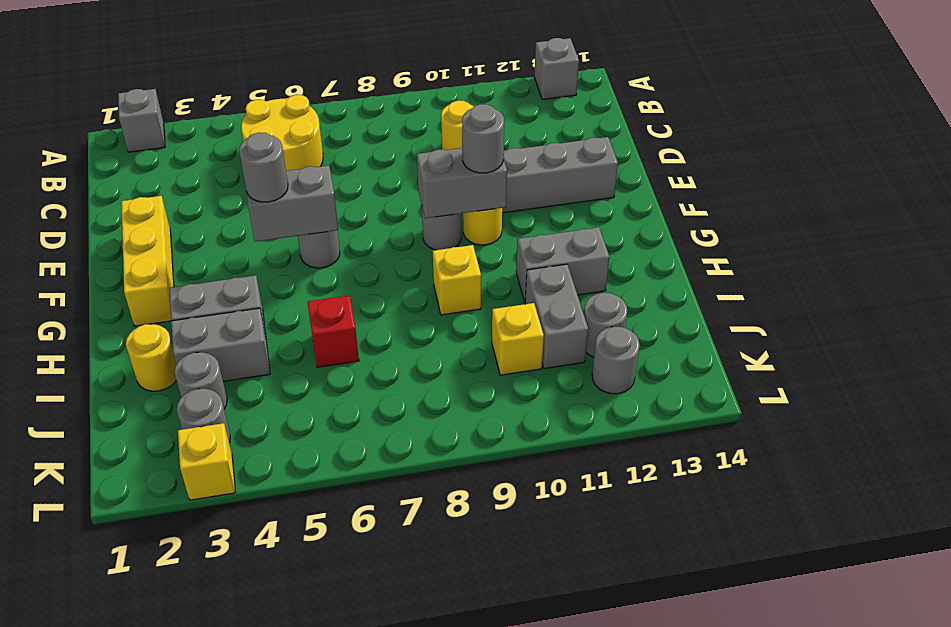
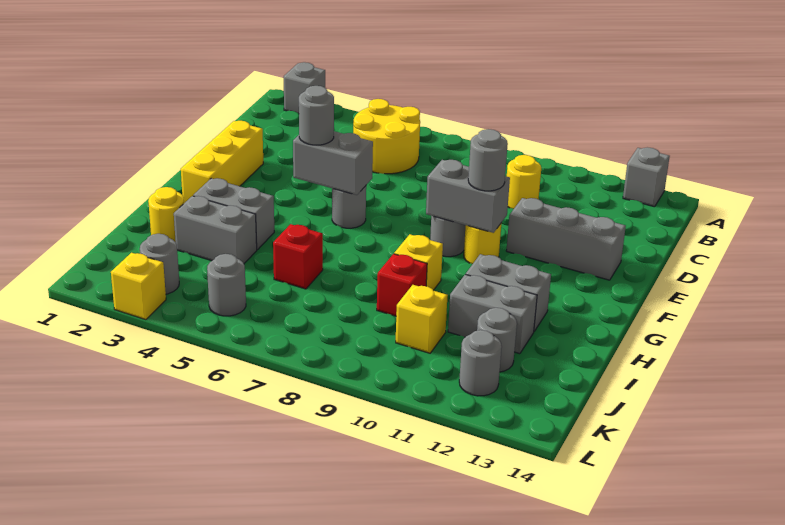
none -> red 1x1 brick [377,254,427,316]
grey 1x2 brick [525,264,588,369] -> grey 1x2 brick turned to [448,274,537,354]
grey 1x1 round brick [174,352,227,409] -> grey 1x1 round brick moved to [207,254,246,316]

